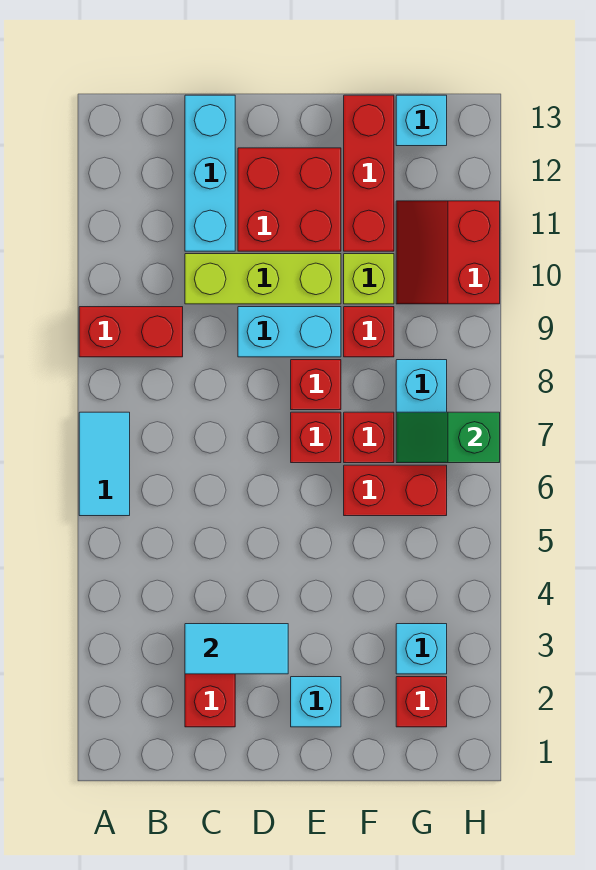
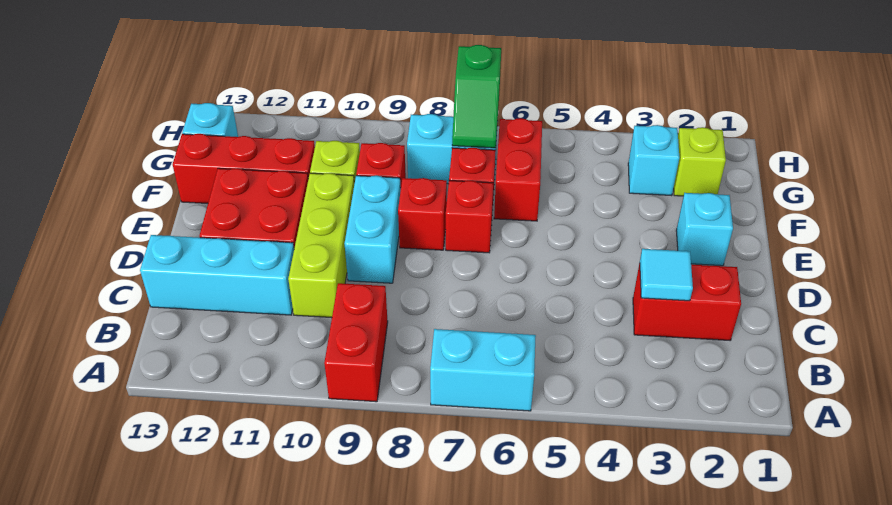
cyan 1x2 tile [79,412,130,516] -> cyan 1x2 brick [430,329,536,411]
cyan 1x2 tile [185,624,288,674] -> cyan 1x1 tile [640,249,693,301]
red 1x1 brick [396,677,447,727] -> lime 1x1 brick [674,127,726,196]
red 2x2 slope [396,201,500,304] -> none

